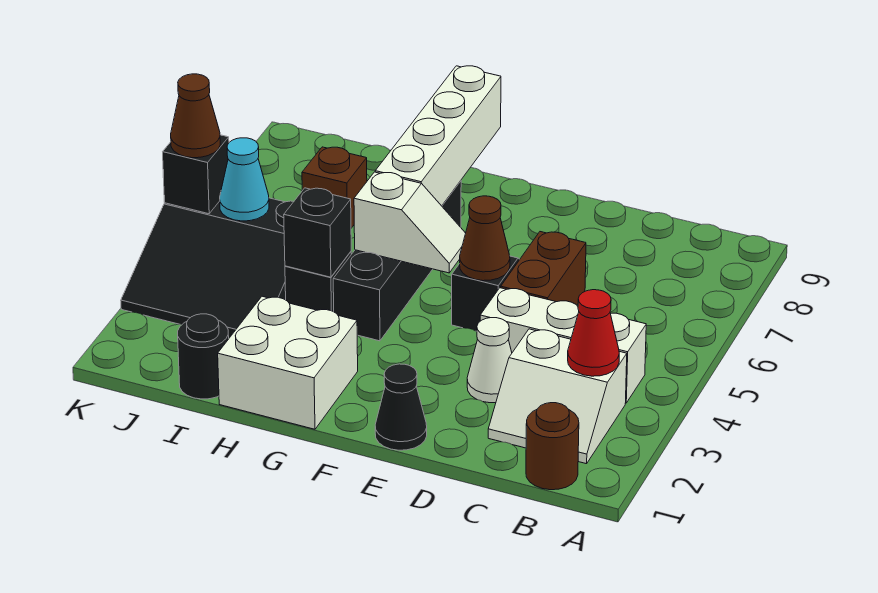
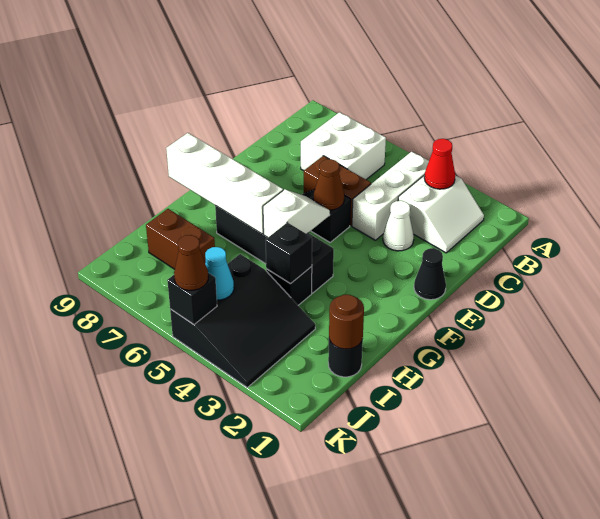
brown 1x1 round brick [526,403,579,490] -> brown 1x1 round brick moved to [329,295,364,349]
white 2x2 brick [218,296,358,429] -> white 2x2 brick moved to [301,112,386,179]
brown 1x1 brick [302,147,367,228] -> brown 1x2 brick [146,209,215,269]

